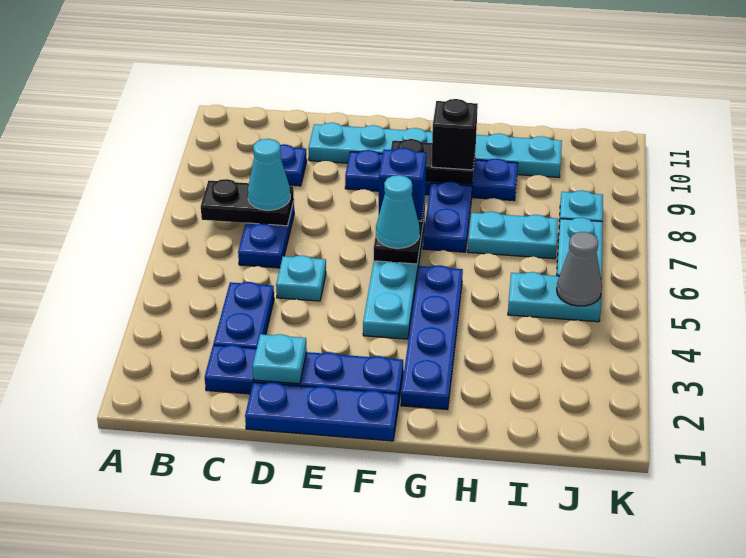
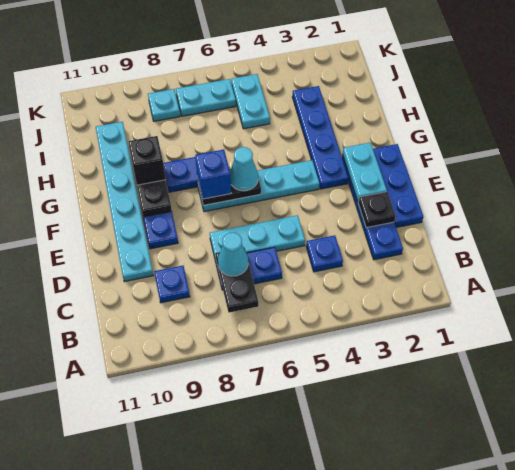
blue 1x2 plate [213,282,274,348] -> blue 1x1 plate [306,235,343,272]
cyan 1x1 plate [252,334,307,384] -> black 1x1 plate [358,192,396,228]
cyan 1x1 plate [276,255,326,301] -> cyan 1x3 plate [210,215,305,261]
blue 1x4 plate [401,265,463,410] -> blue 1x4 plate turned to [292,86,348,189]
cyan 1x2 plate [468,211,558,259] -> cyan 1x2 plate moved to [342,143,387,202]
grey 1x1 cone [557,232,602,306] -> none

